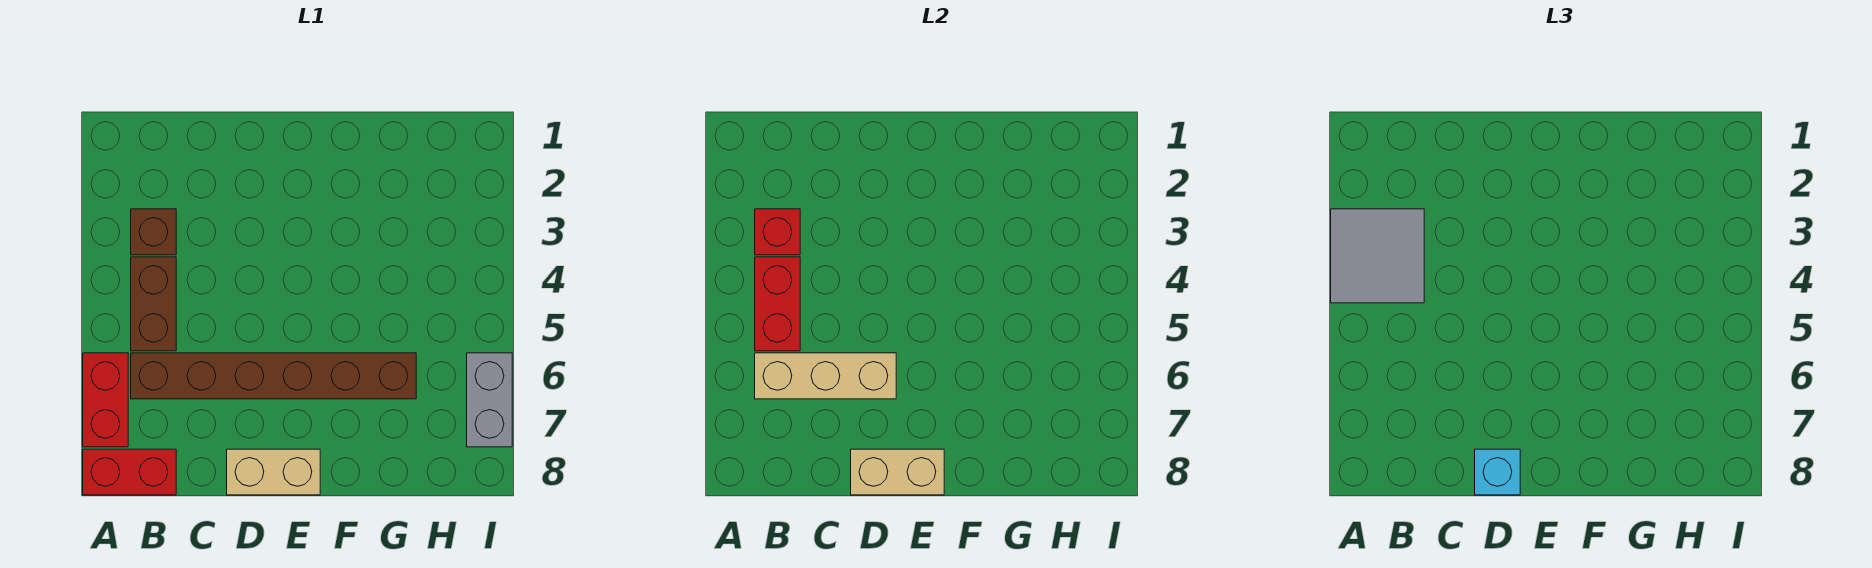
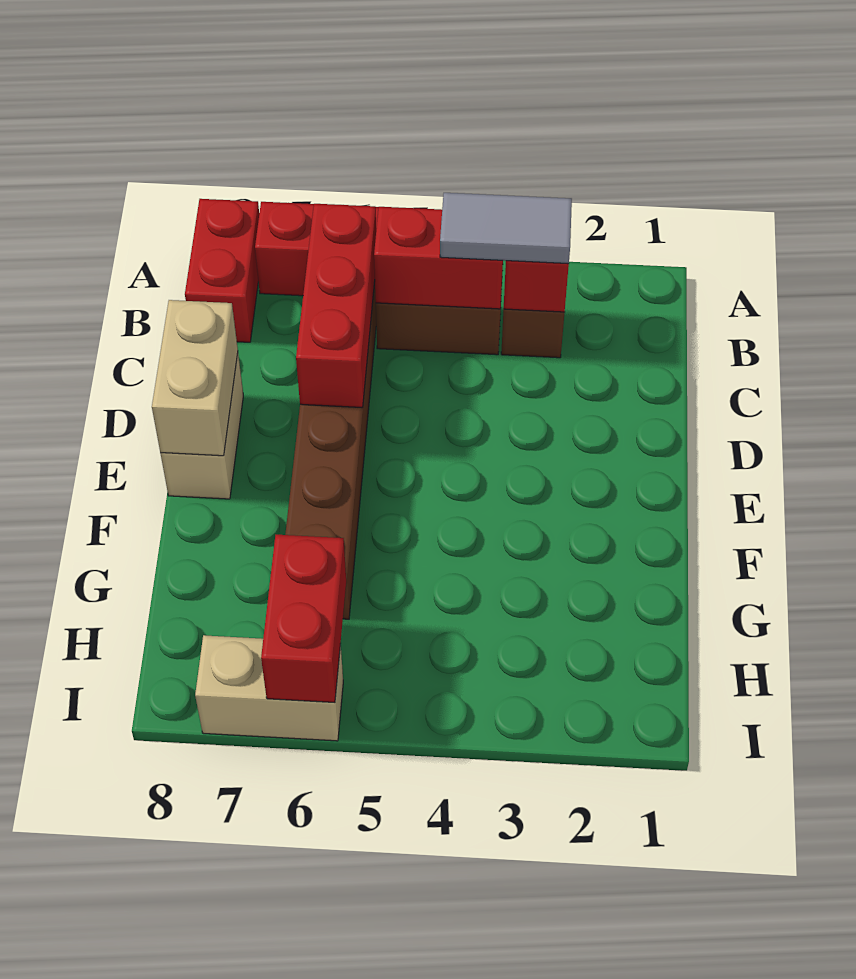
grey 2x2 tile [1331,209,1424,303] -> grey 1x2 tile [440,193,572,264]
tan 1x3 brick [755,353,896,399] -> red 1x3 brick [296,204,376,408]
cyan 1x1 brick [1475,449,1520,495] -> none
none -> red 1x2 brick [261,535,346,702]
grey 1x2 brick [467,353,512,447] -> tan 1x2 brick [195,635,343,741]

